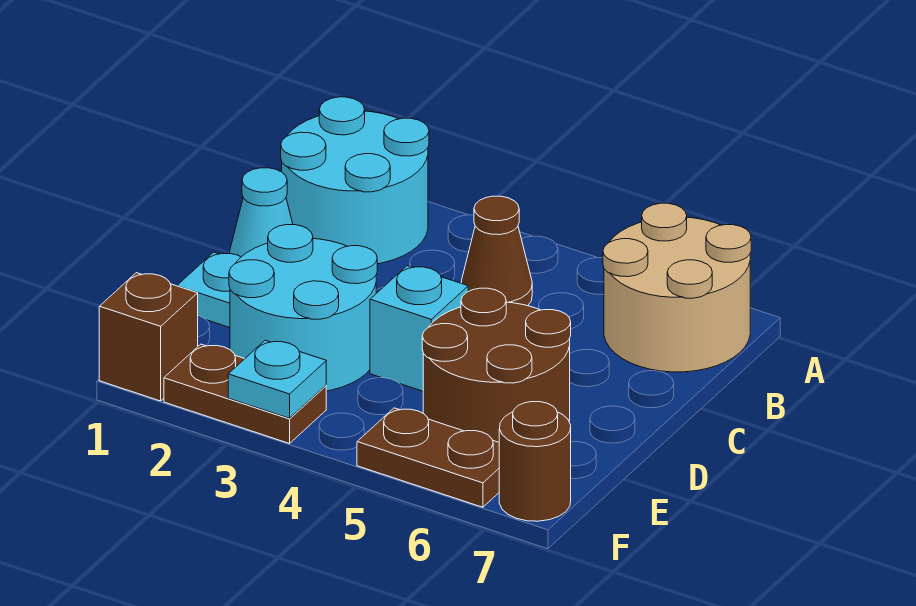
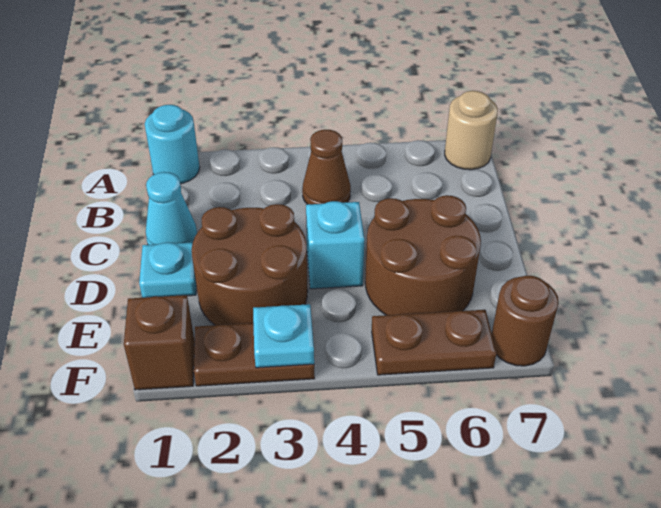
cyan 2x2 round brick [281,97,429,264] -> cyan 1x1 round brick [145,105,200,184]
tan 2x2 round brick [603,203,751,372] -> tan 1x1 round brick [445,91,498,170]
cyan 2x2 round brick [229,225,377,391] -> brown 2x2 round brick [192,204,308,325]

